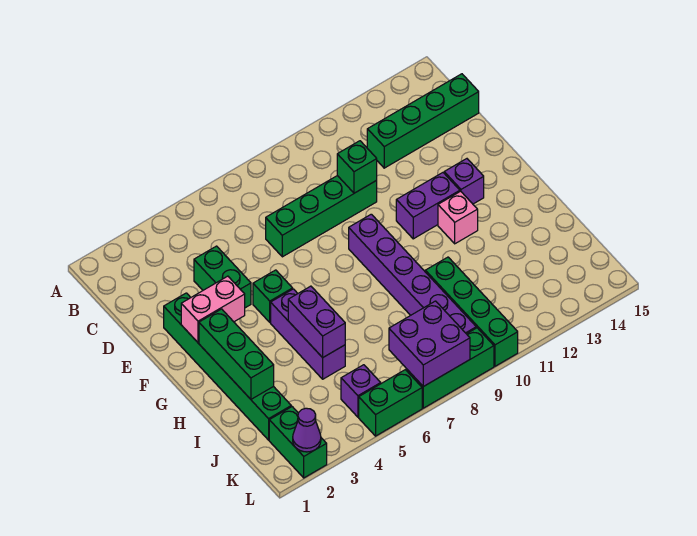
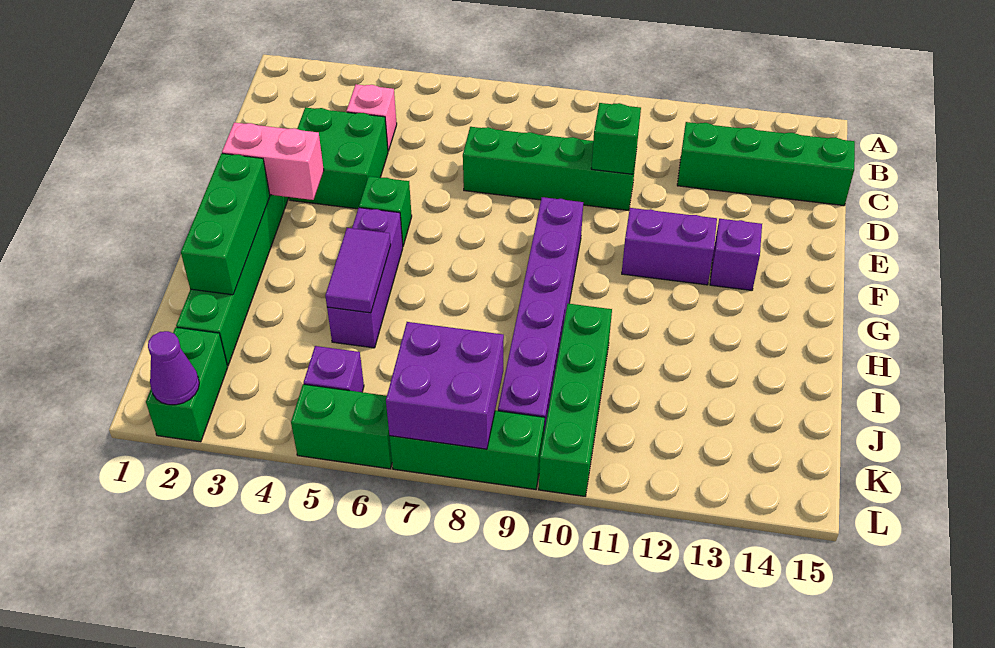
green 1x2 brick [194,246,251,308] -> green 2x2 brick [289,107,388,209]
pink 1x1 brick [438,191,478,244] -> pink 1x1 brick moved to [346,84,397,151]
purple 1x2 brick [288,286,345,358] -> purple 1x2 tile [325,228,391,313]

